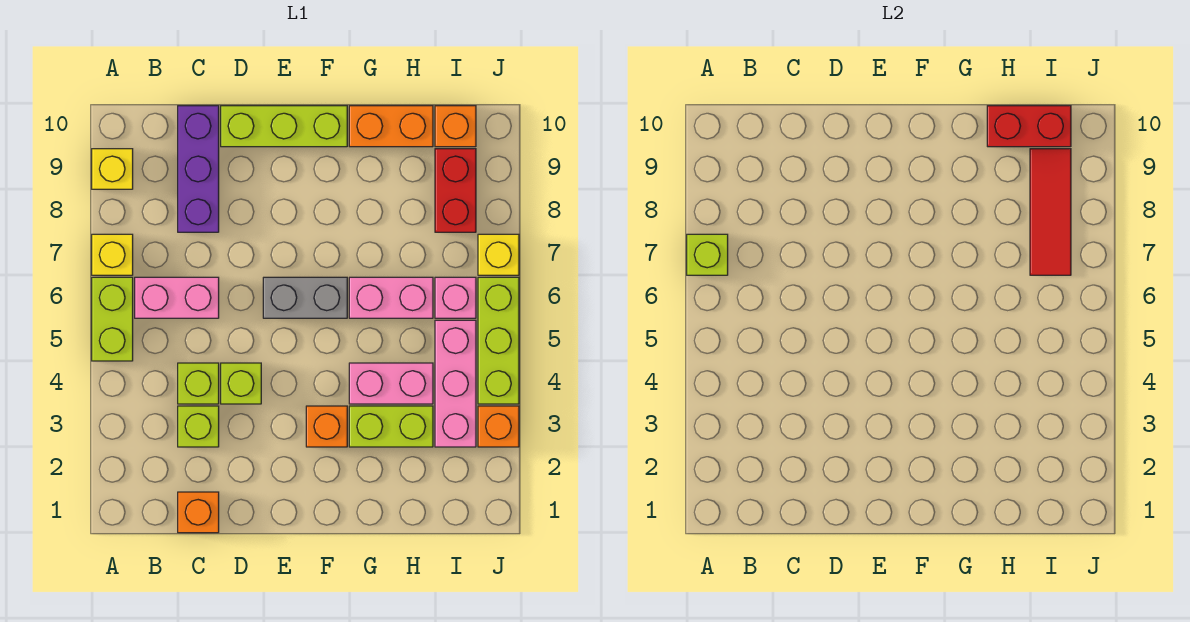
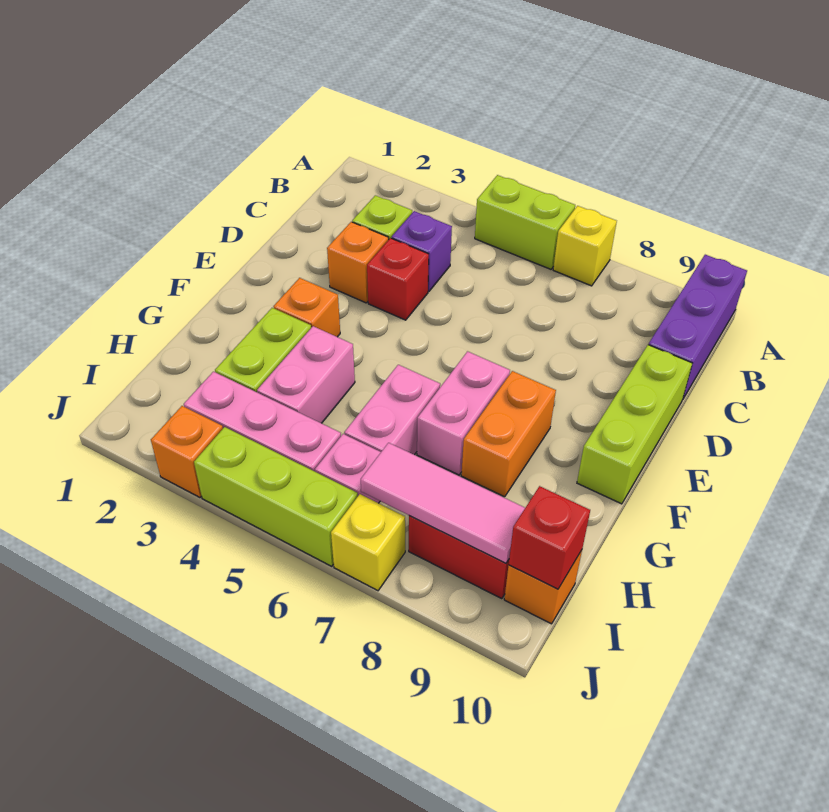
lime 1x1 brick [687,234,728,275] -> none
yellow 1x1 brick [92,149,133,189] -> none
pink 1x2 brick [135,277,219,318] -> pink 1x2 brick moved to [417,351,510,475]
orange 1x1 brick [178,492,219,533] -> orange 1x1 brick moved to [327,222,389,303]
lime 1x1 brick [178,363,219,404] -> purple 1x1 brick [392,211,452,292]
purple 1x3 brick [178,106,219,232] -> purple 1x3 brick turned to [649,255,747,398]
lime 1x1 brick [221,363,261,404] -> red 1x1 brick [367,238,429,320]
grey 1x2 brick [263,277,347,318] -> none
orange 1x2 brick [349,106,433,147] -> orange 1x2 brick moved to [461,371,556,497]
red 1x2 brick [987,106,1071,147] -> red 1x1 brick [509,486,590,589]
red 1x3 tile [1030,149,1071,275] -> pink 1x3 tile [361,443,525,563]

